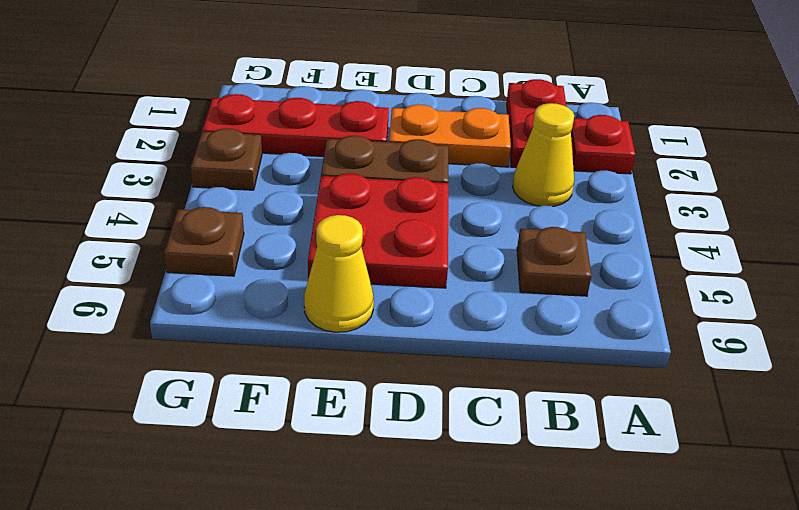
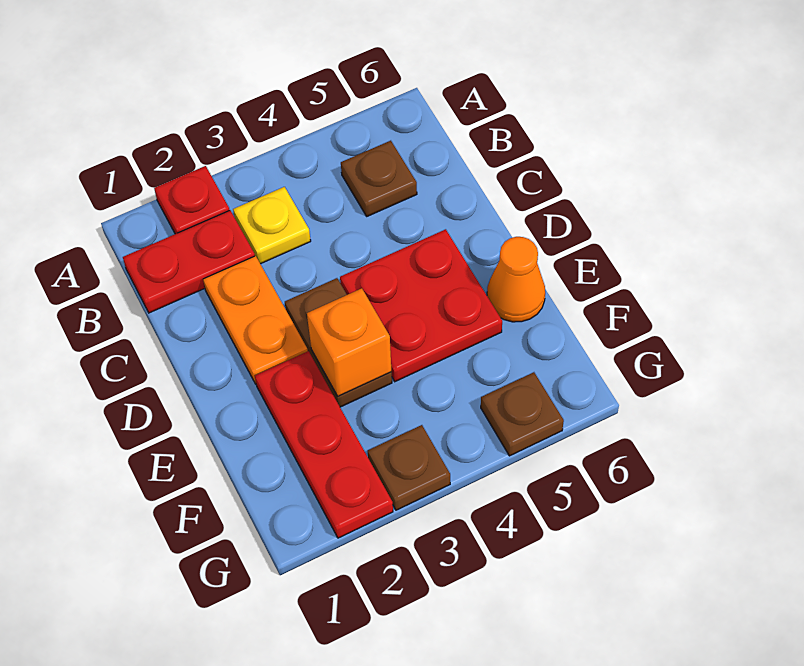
yellow 1x1 cone [513,103,574,207] -> yellow 1x1 plate [233,187,311,264]
none -> orange 1x1 brick [307,288,391,396]
yellow 1x1 cone [304,215,374,332] -> orange 1x1 cone [487,237,545,322]

